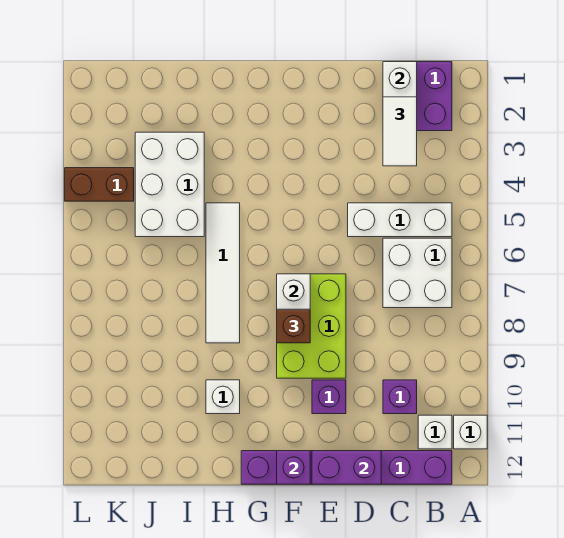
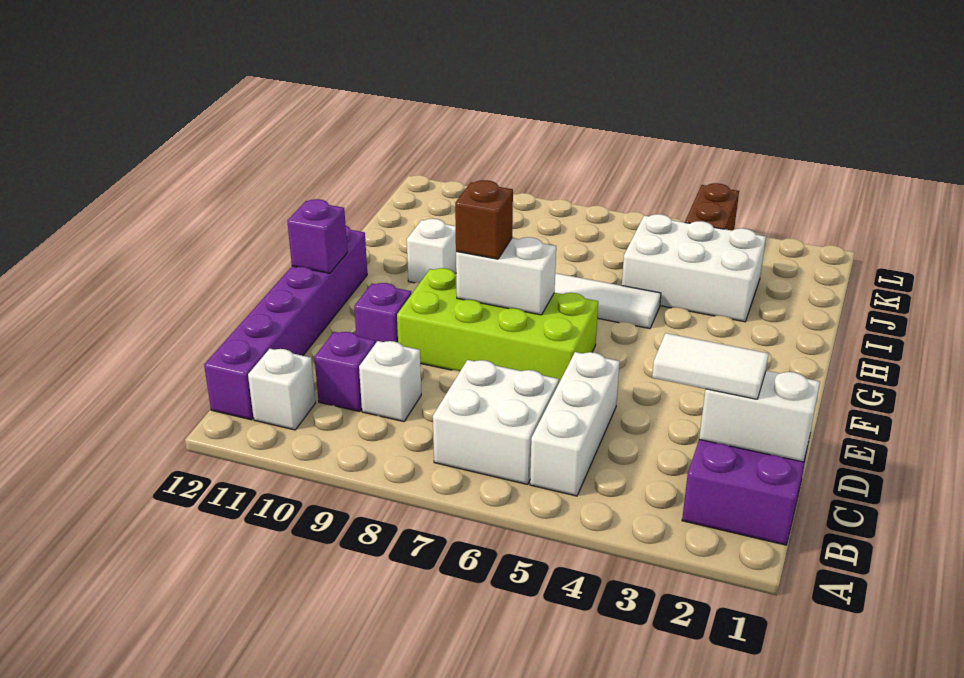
white 1x1 brick [454,415,487,449] -> white 1x1 brick moved to [359,341,421,422]
purple 1x2 brick [312,451,381,484] -> none
lime 2x3 brick [277,274,346,378] -> lime 2x4 brick [397,268,598,382]

